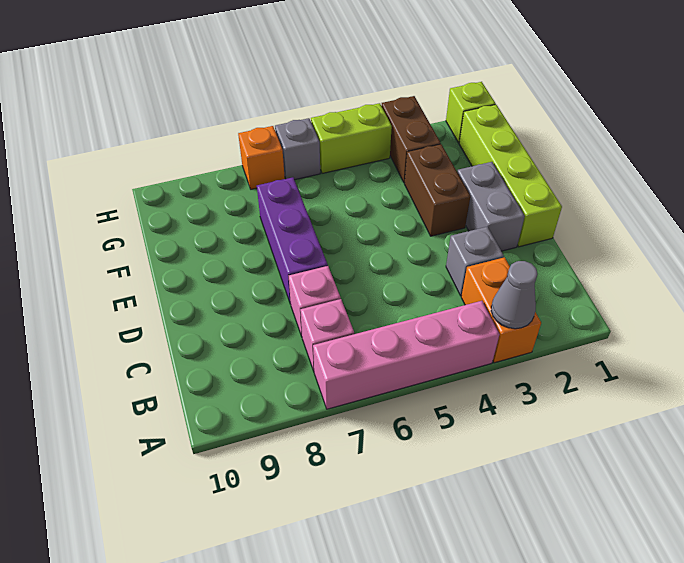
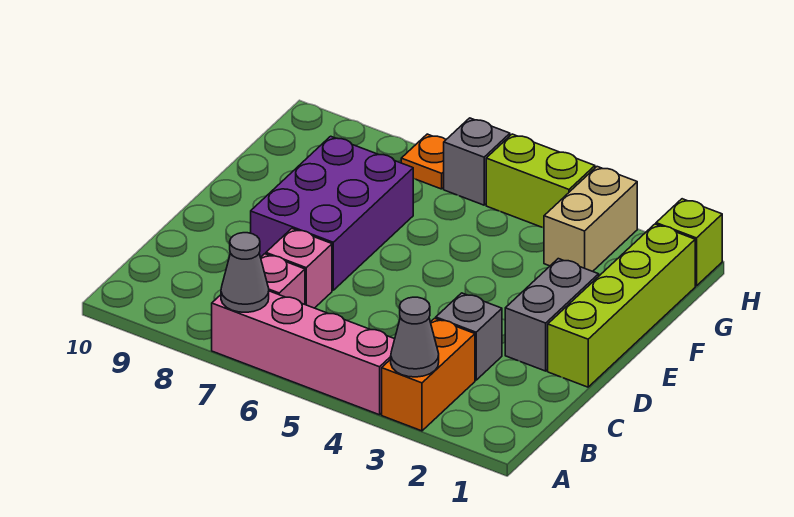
none -> grey 1x1 cone [221,233,269,312]
purple 1x3 brick [257,177,328,304] -> purple 2x3 brick [251,136,413,290]
brown 1x2 brick [404,144,470,236] -> none
brown 1x2 brick [381,96,441,183] -> tan 1x2 brick [544,167,637,271]
orange 1x1 brick [238,126,285,189] -> orange 1x1 plate [401,134,446,189]

